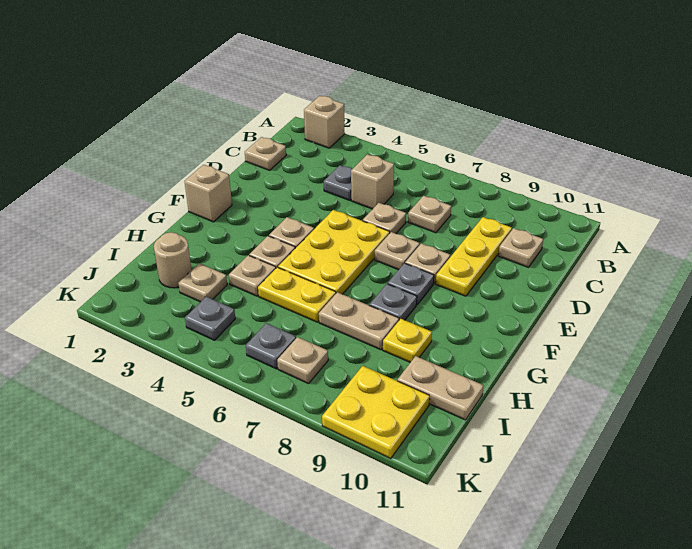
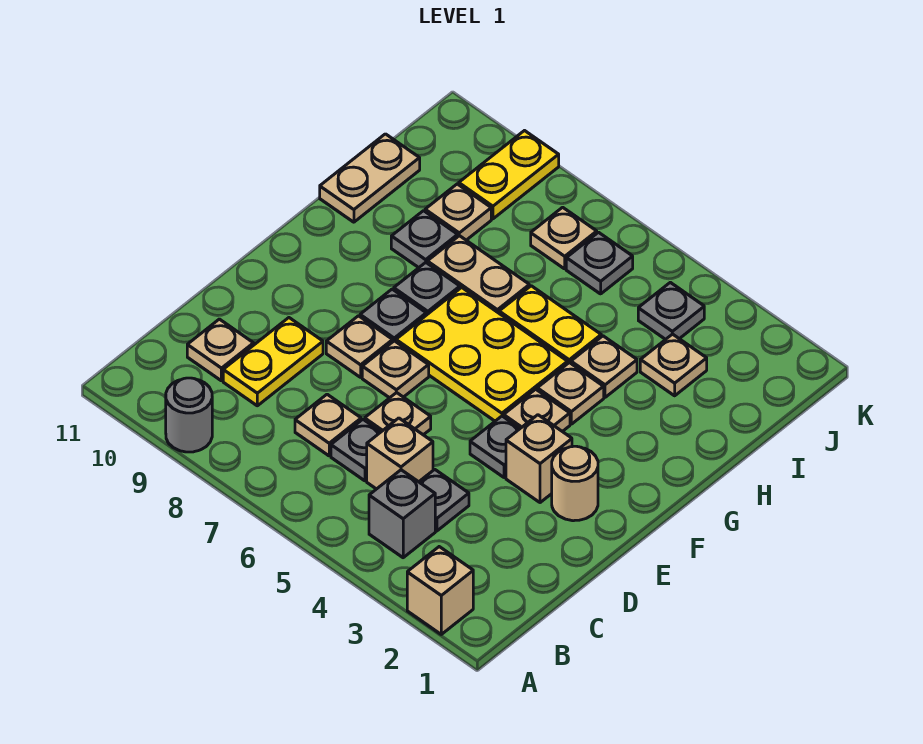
none -> grey 1x1 round brick [166,378,212,452]
none -> grey 1x1 brick [369,470,435,558]
tan 1x1 plate [245,137,286,170] -> tan 1x1 plate moved to [425,184,491,240]
none -> grey 1x1 plate [331,420,381,481]
yellow 1x3 plate [436,217,512,296] -> yellow 1x2 plate [223,318,323,406]
none -> grey 1x1 plate [470,416,520,478]
yellow 2x3 plate [278,210,390,294] -> yellow 2x3 plate turned to [396,287,568,421]
tan 1x1 brick [184,165,232,222] -> tan 1x1 brick moved to [506,415,572,503]
yellow 1x1 plate [383,319,432,362] -> grey 1x1 plate [391,211,458,268]
tan 1x1 round brick [154,232,192,288] -> tan 1x1 round brick moved to [552,446,598,521]
tan 1x2 plate [397,356,484,420] -> tan 1x2 plate turned to [320,134,420,222]
yellow 2x2 plate [322,366,430,459] -> yellow 1x2 plate [459,131,559,219]

